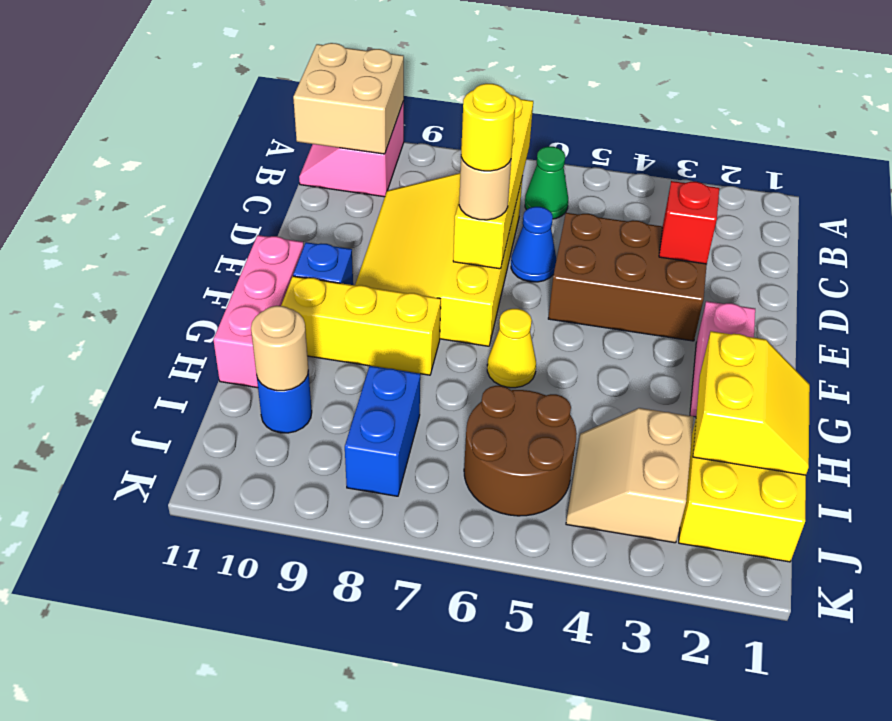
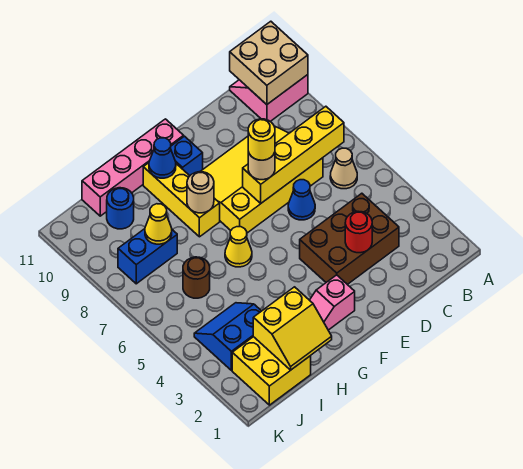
green 1x1 cone [525,147,568,219] -> tan 1x1 cone [330,148,357,189]
brown 2x3 brick [548,213,707,341] -> brown 2x3 brick turned to [300,193,399,285]
red 1x1 brick [659,181,719,264] -> red 1x1 round brick [345,211,372,253]
pink 1x3 brick [213,235,304,388] -> pink 1x4 brick [82,119,184,216]
none -> blue 1x1 cone [149,138,176,178]
tan 2x2 slope [566,408,694,543] -> blue 2x2 slope [194,303,261,370]
brown 2x2 round brick [464,386,577,516] -> brown 1x1 round brick [183,257,210,298]
none -> yellow 1x1 cone [145,204,172,244]
tan 1x1 round brick [251,306,308,391] -> tan 1x1 round brick moved to [187,172,214,213]

